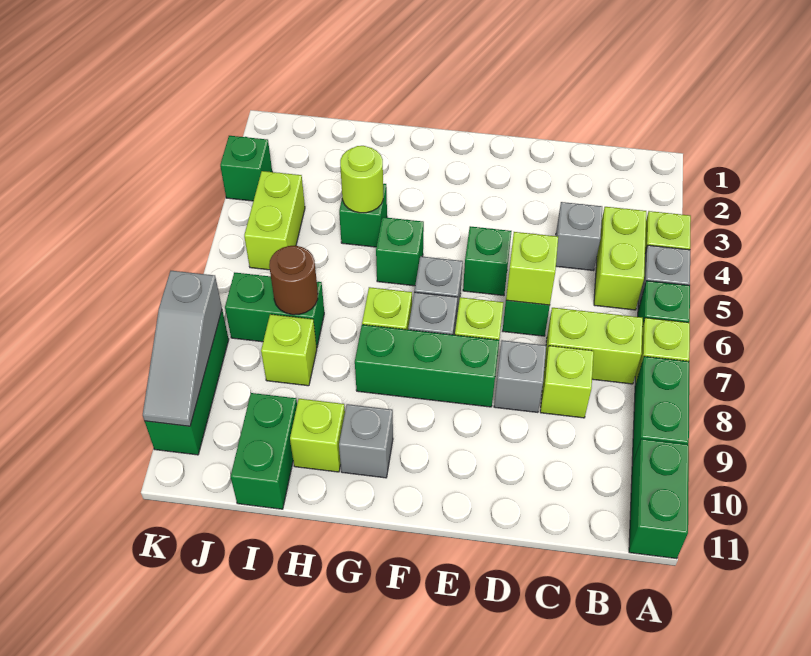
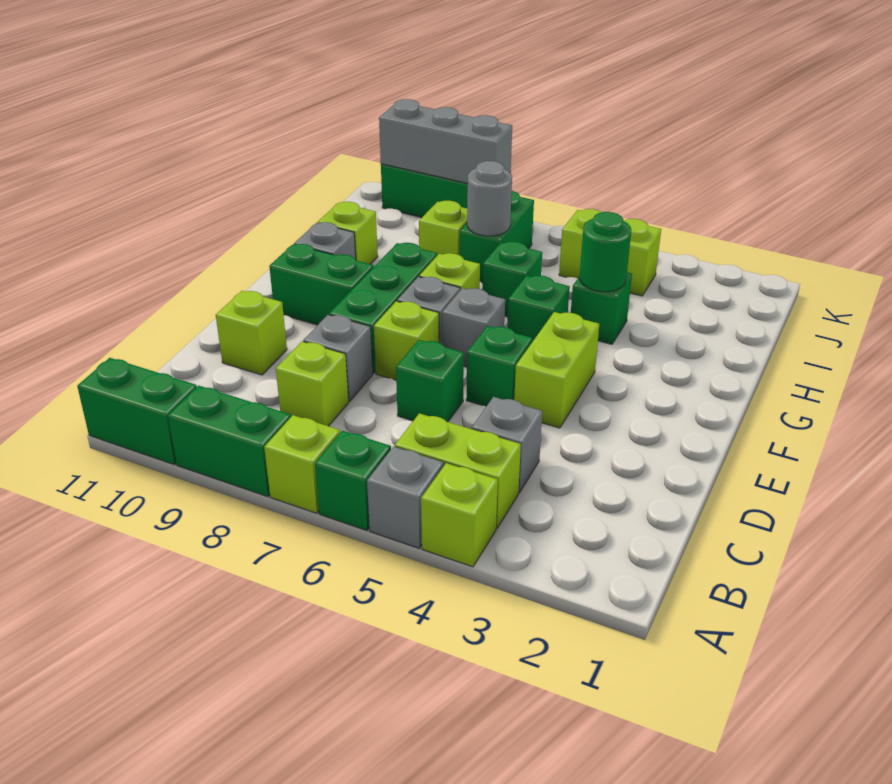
lime 1x2 brick [544,308,643,384] -> lime 1x2 brick moved to [514,312,599,428]
lime 1x1 brick [506,232,558,305] -> lime 1x1 brick moved to [216,291,287,375]
lime 1x1 round brick [340,146,383,213] -> green 1x1 round brick [580,212,631,292]
brown 1x1 round brick [269,246,318,315] -> grey 1x1 round brick [467,161,512,236]
green 1x2 brick [230,393,297,509] -> green 1x2 brick moved to [269,244,373,325]
green 1x1 brick [220,136,272,201] -> green 1x1 brick moved to [483,241,542,317]
grey 1x3 slope [143,271,222,426] -> grey 1x3 brick [379,99,512,183]

